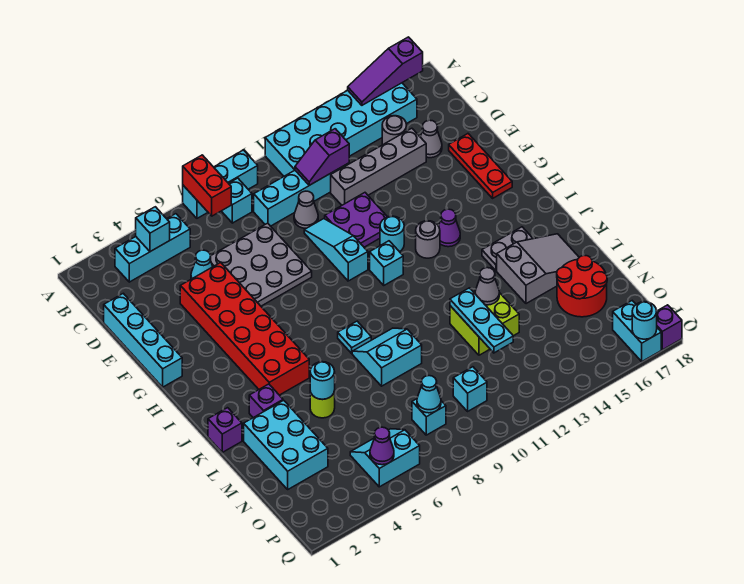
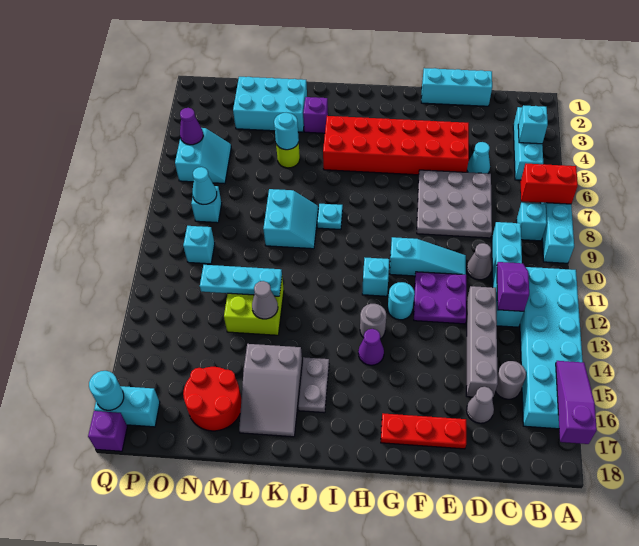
cyan 1x4 brick [104,293,182,387] -> cyan 1x3 brick [421,68,492,106]
purple 1x1 brick [208,408,242,452] -> none

